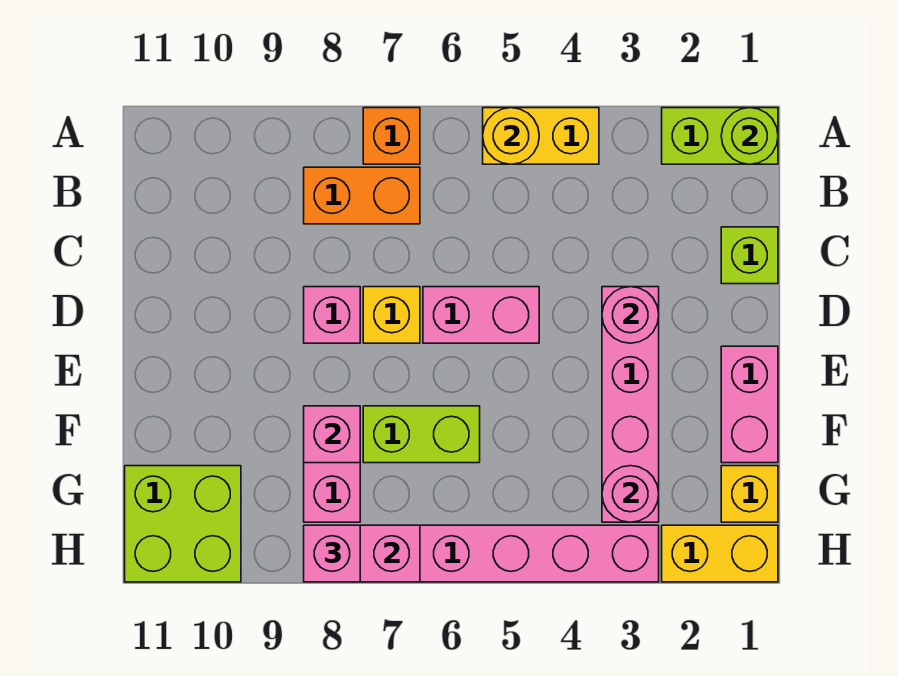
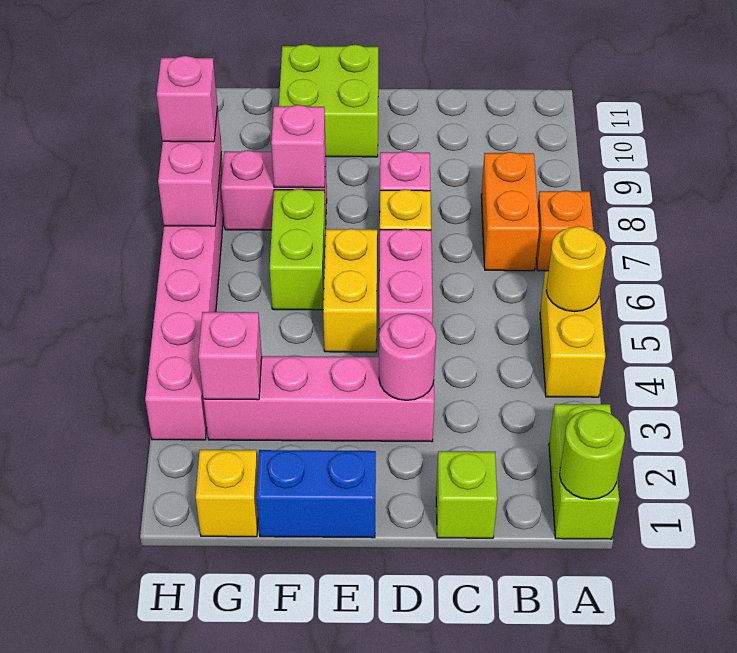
pink 1x2 brick [721,346,778,463] -> blue 1x2 brick [256,450,376,538]
pink 1x1 round brick [602,466,659,522] -> pink 1x1 brick [198,312,262,400]
lime 2x2 brick [125,466,241,582] -> lime 2x2 brick moved to [279,44,378,157]
yellow 1x2 brick [662,525,778,582] -> yellow 1x2 brick moved to [323,229,377,352]

